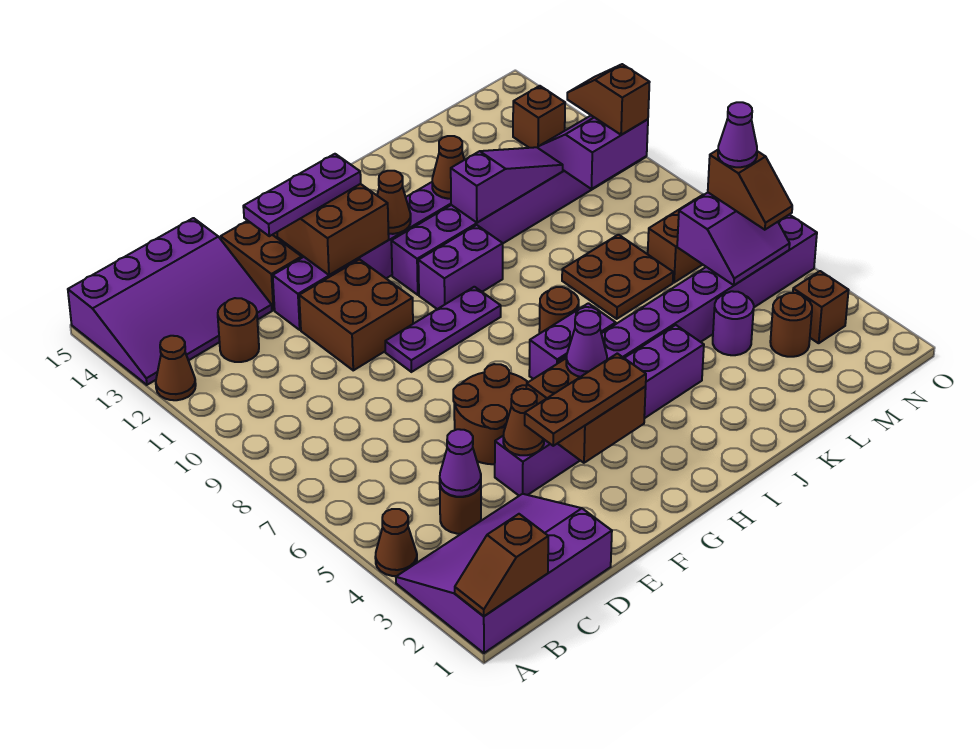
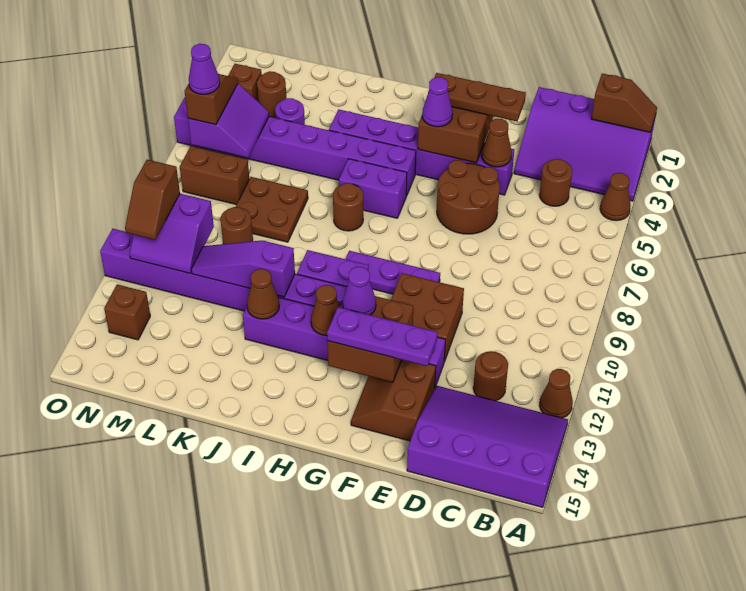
purple 1x1 cone [440,429,481,497] -> purple 1x1 cone moved to [343,267,376,315]
none -> brown 1x1 round brick [220,207,253,244]
purple 2x2 slope [677,193,790,285] -> purple 2x2 slope turned to [188,84,269,158]

